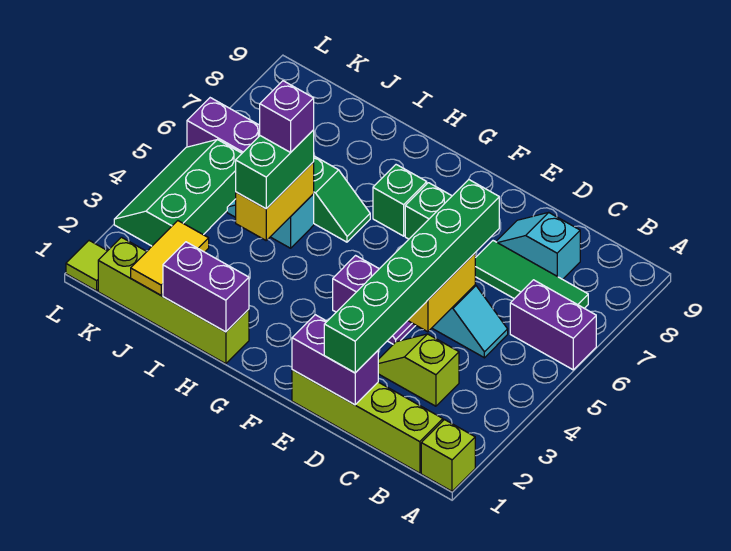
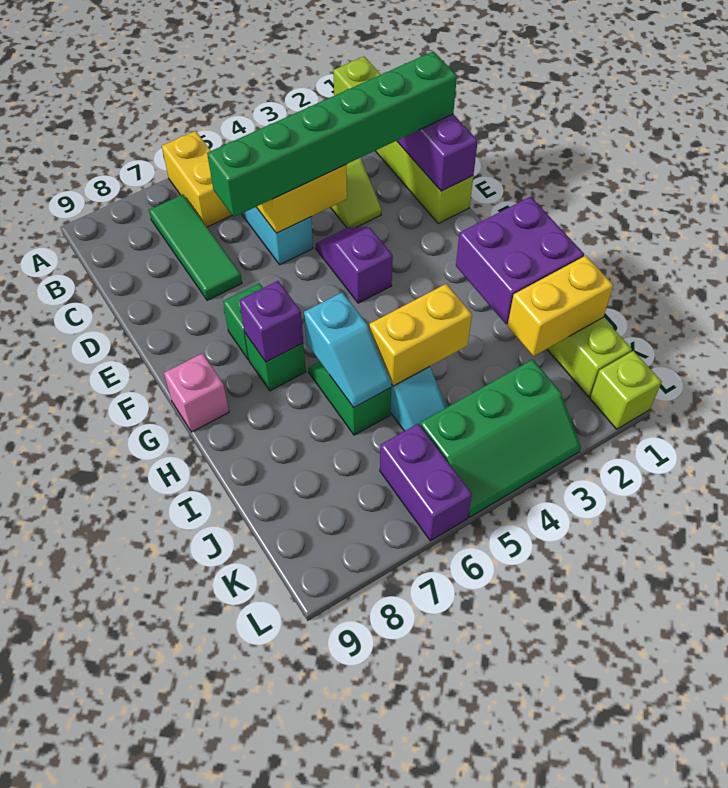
purple 1x2 brick [510,280,596,370] -> yellow 1x2 brick [162,131,232,227]
cyan 1x2 slope [496,213,580,279] -> cyan 1x2 slope moved to [304,293,392,407]
none -> pink 1x1 brick [164,353,229,432]
purple 1x2 brick [163,242,249,332] -> purple 2x2 brick [456,197,584,325]
green 1x2 brick [236,130,314,209] -> none
purple 1x1 brick [260,81,314,152] -> purple 1x1 brick moved to [239,281,303,362]
yellow 1x2 tile [131,221,209,295] -> yellow 1x2 brick [508,256,613,356]
lime 1x1 tile [66,241,107,291] -> lime 1x1 brick [590,351,662,429]

